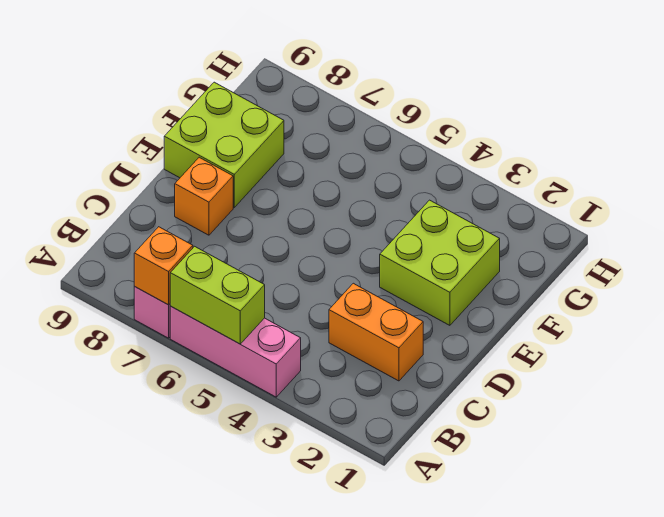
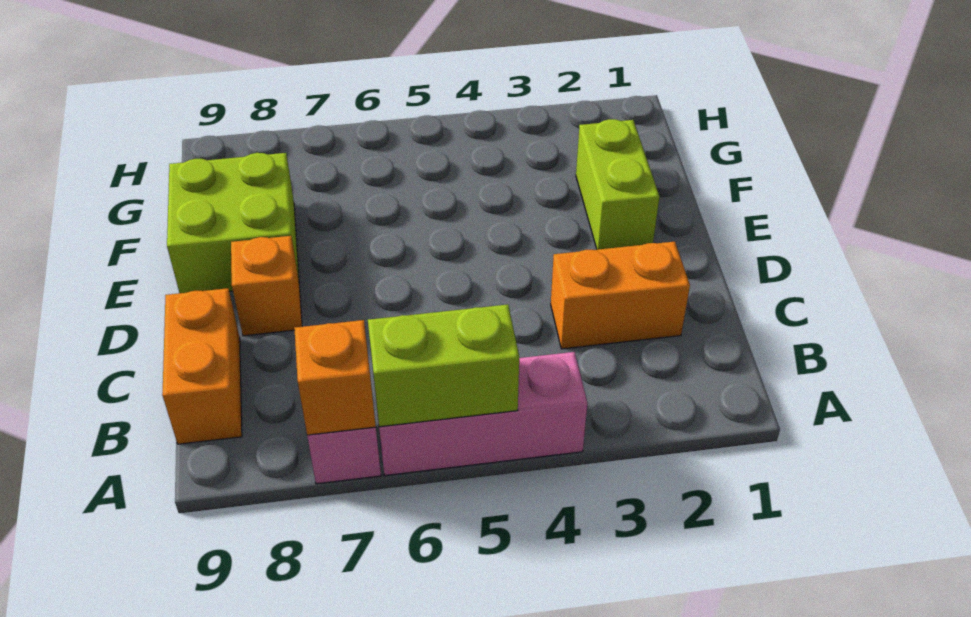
none -> orange 1x2 brick [162,288,242,444]
lime 2x2 brick [380,200,500,325] -> lime 1x2 brick [576,119,660,250]

